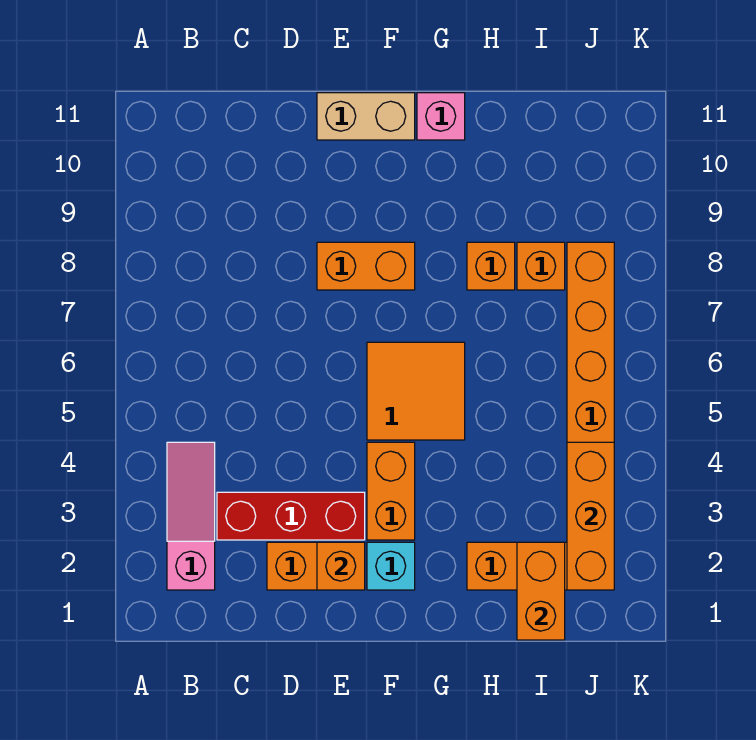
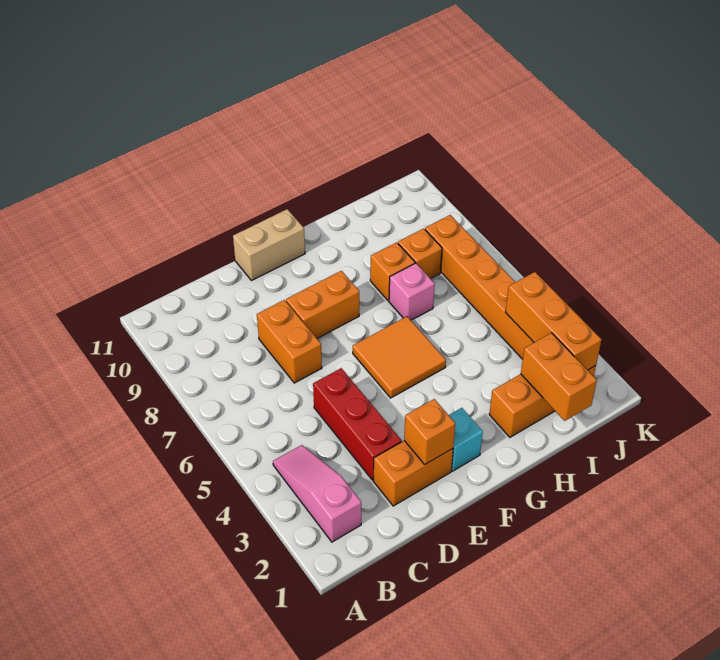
red 1x3 brick [217,492,365,540] -> red 1x3 brick turned to [313,368,402,480]
orange 1x2 brick [367,442,415,540] -> orange 1x2 brick moved to [257,300,322,383]
pink 1x1 brick [417,93,465,140] -> pink 1x1 brick moved to [389,263,435,320]

